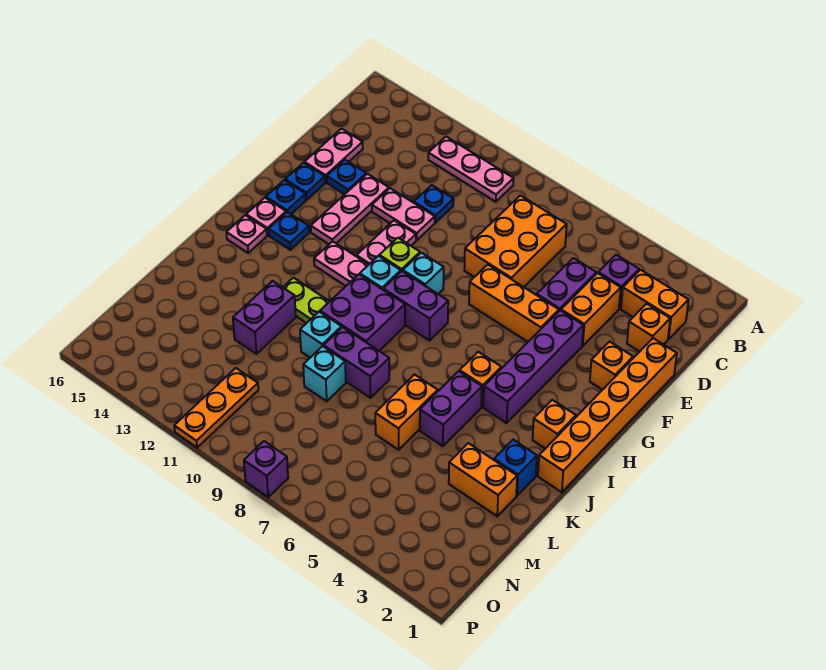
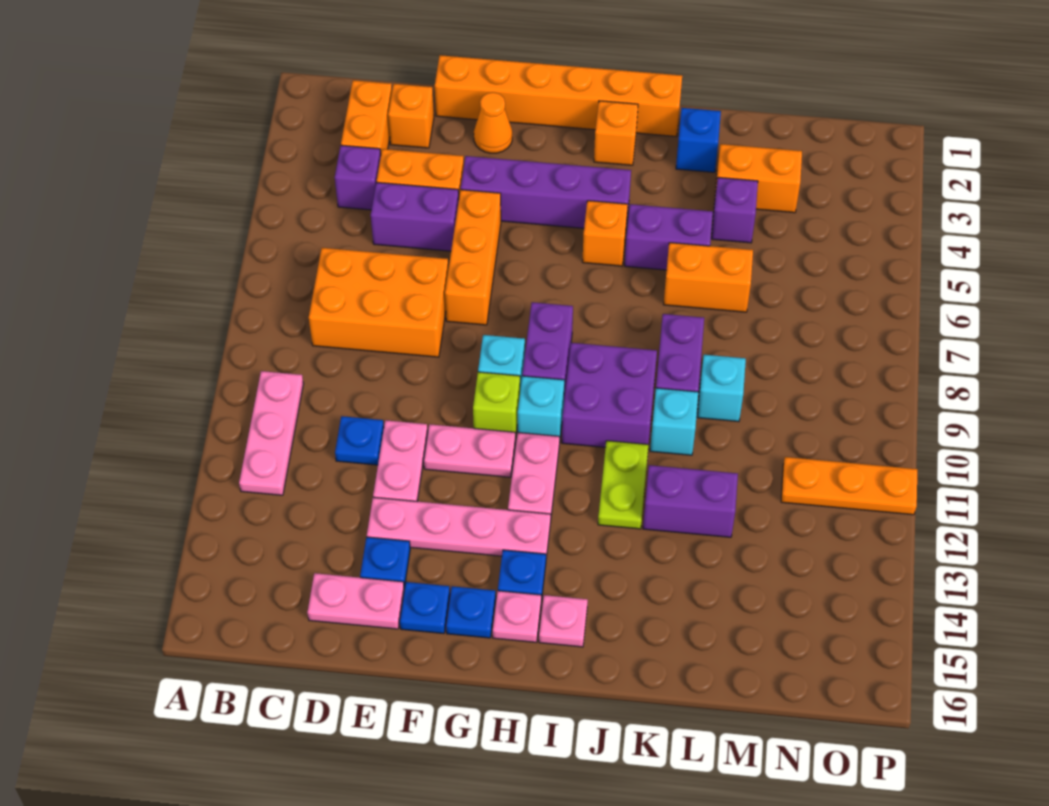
pink 1x3 plate [311,174,389,244] -> pink 1x4 plate [367,497,551,558]
orange 1x1 brick [590,342,633,390] -> orange 1x1 cone [474,92,512,153]
orange 1x2 brick [449,443,517,516] -> orange 1x2 brick turned to [715,144,802,213]
purple 1x1 brick [244,441,288,497] -> purple 1x1 brick moved to [712,178,758,243]

